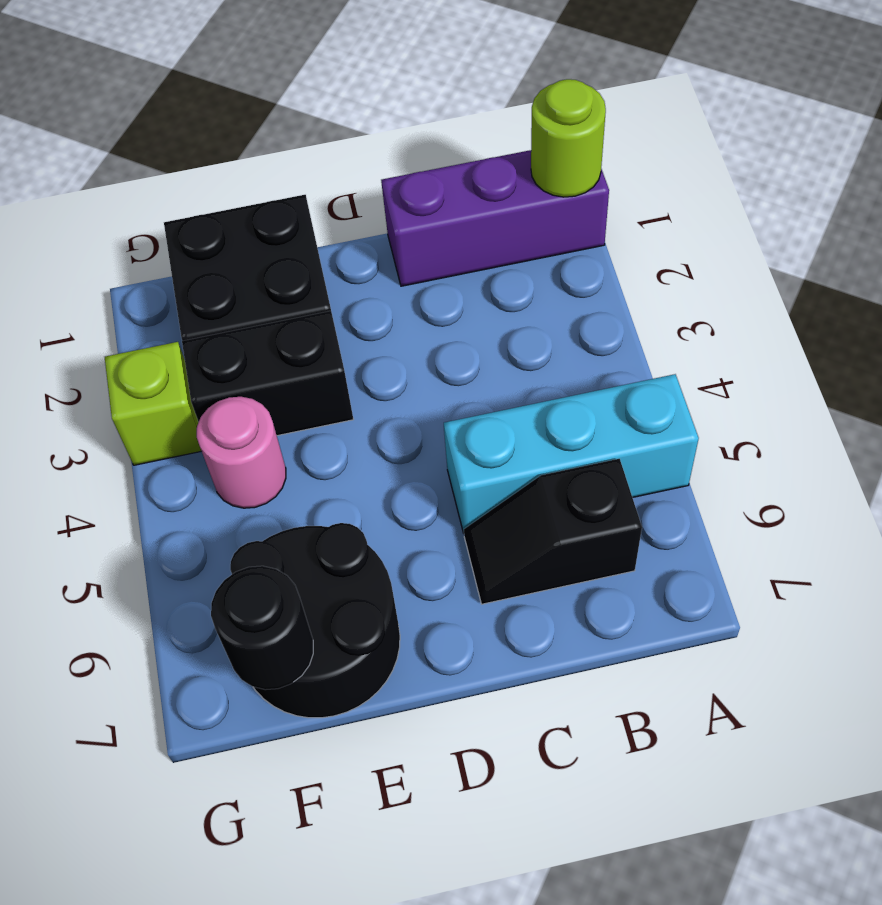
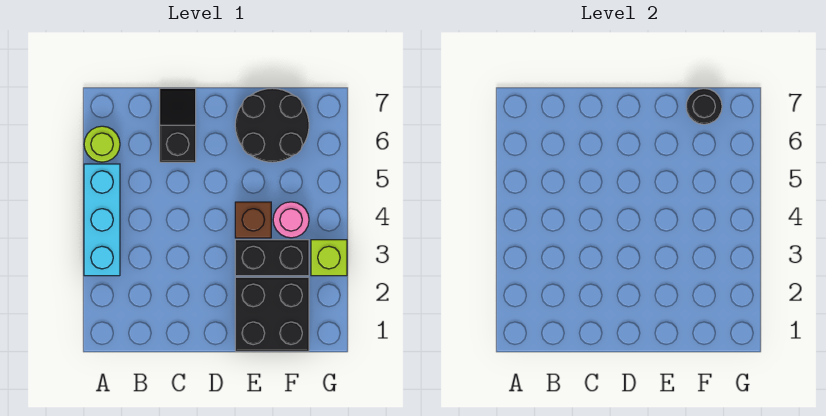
purple 1x3 brick [381,150,609,286] -> none
lime 1x1 round brick [531,79,606,197] -> lime 1x1 round brick moved to [84,126,120,162]
cyan 1x3 brick [444,374,699,533] -> cyan 1x3 brick turned to [84,164,120,276]
black 1x2 slope [464,459,642,604] -> black 1x2 slope turned to [160,88,196,162]
none -> brown 1x1 brick [235,202,271,238]

